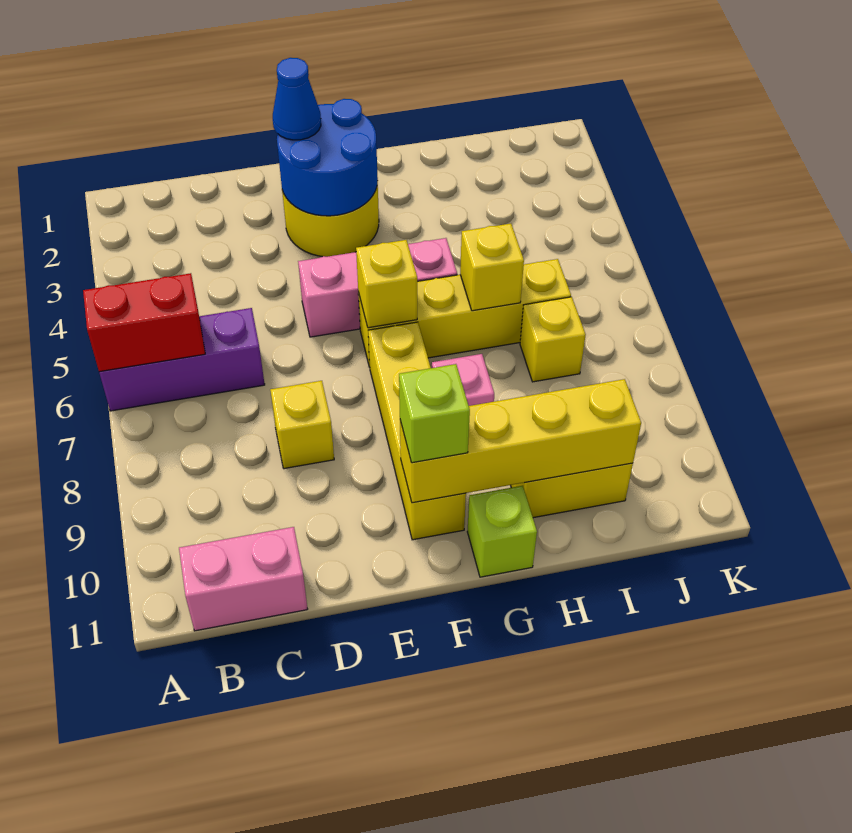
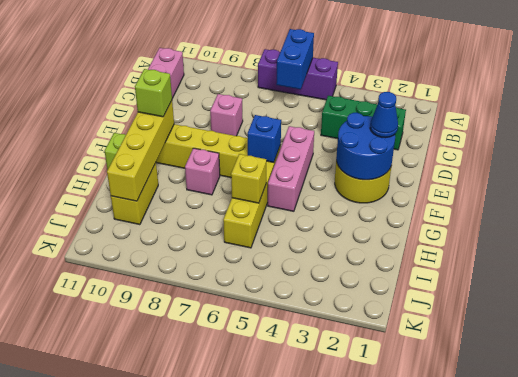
purple 1x3 brick [99,308,265,411] -> purple 1x3 brick turned to [258,49,338,100]
red 1x2 brick [83,273,205,372] -> blue 1x2 brick [276,29,314,89]
none -> green 1x3 brick [321,96,406,150]
yellow 1x1 brick [270,381,334,469] -> pink 1x1 brick [210,94,243,136]
yellow 1x1 brick [356,240,417,328] -> blue 1x1 brick [248,115,281,162]
yellow 1x1 brick [520,297,586,382] -> none

